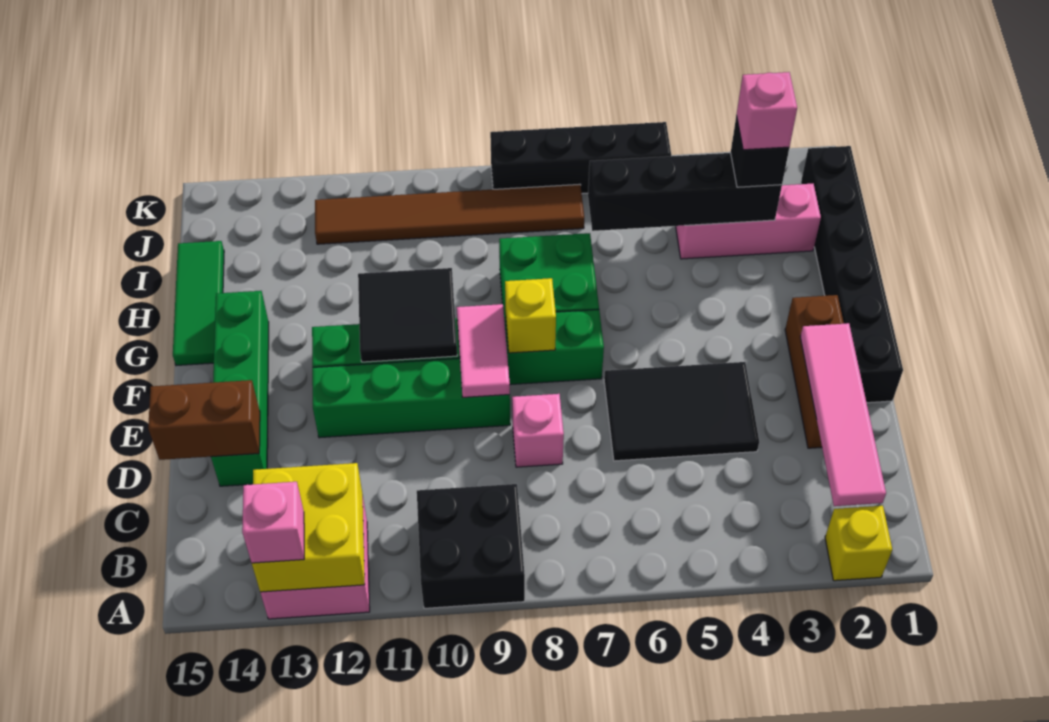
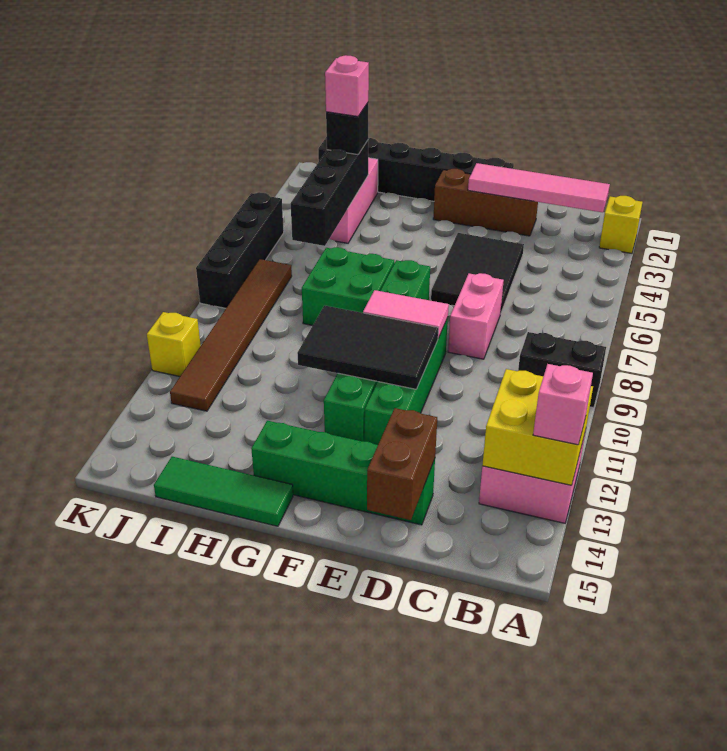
black 2x2 brick [417,484,525,608] -> black 1x2 brick [518,332,606,408]
pink 1x1 brick [512,394,564,467] -> pink 1x2 brick [448,273,504,359]
yellow 1x1 brick [505,278,556,353] -> yellow 1x1 brick moved to [147,312,201,376]
black 2x2 tile [358,268,457,362] -> black 2x3 tile [297,306,438,389]

